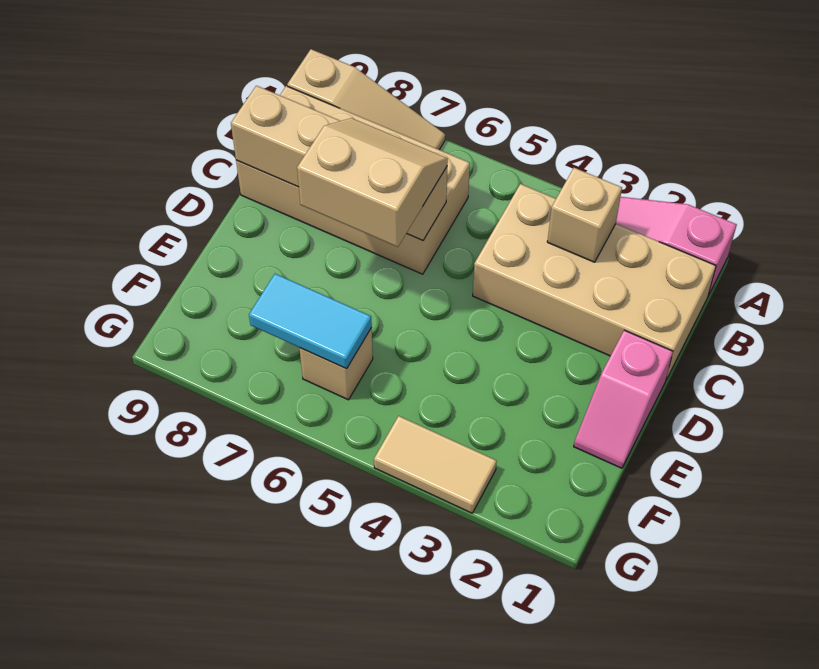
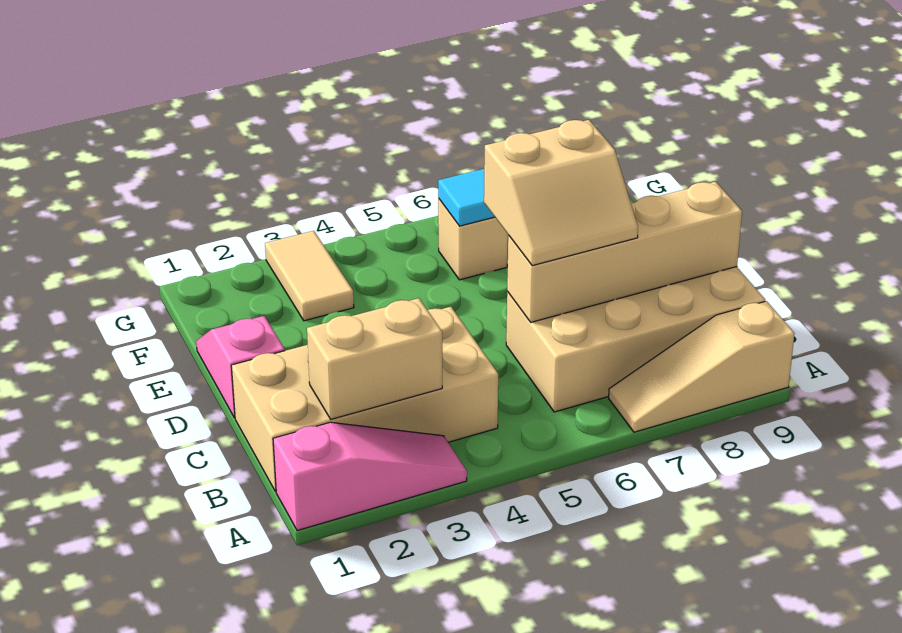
tan 1x1 brick [547,168,622,262] -> tan 1x2 brick [307,298,442,419]
tan 1x2 tile [374,416,497,513] -> tan 1x2 tile turned to [265,231,354,321]

